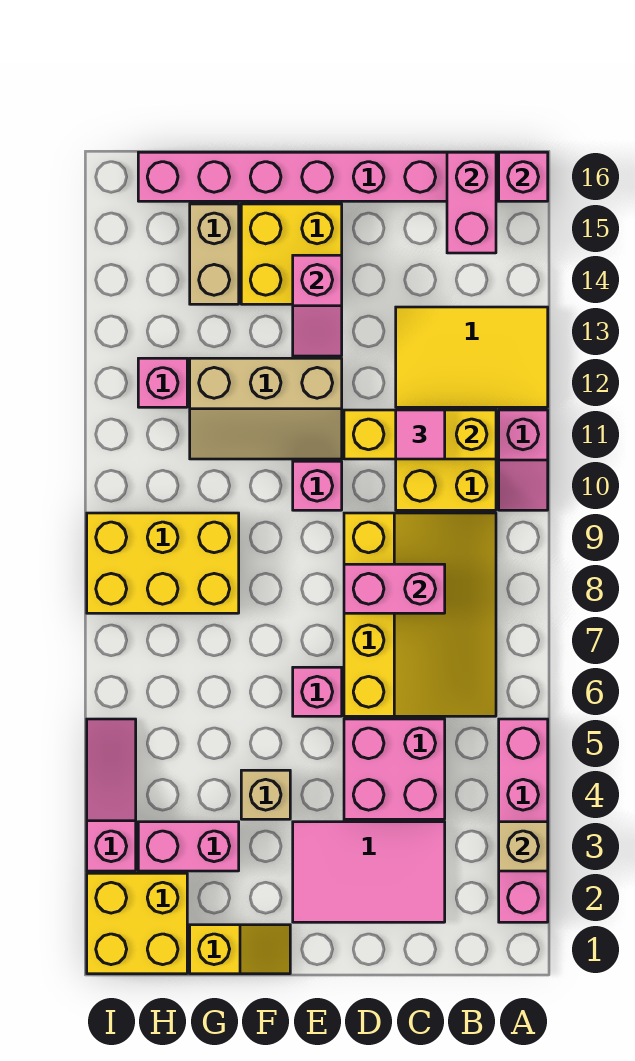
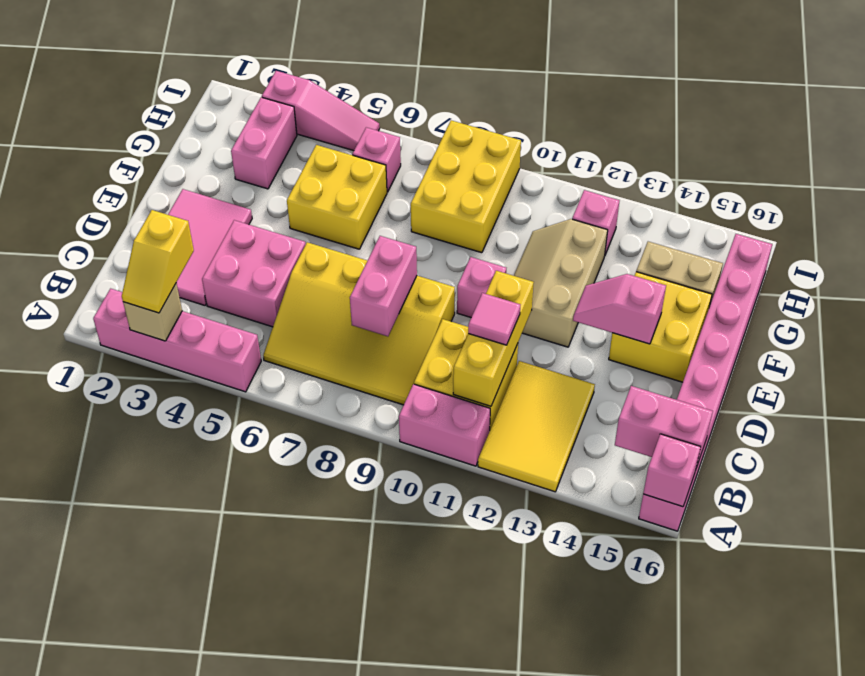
pink 1x2 slope [499,410,548,510] -> pink 1x2 brick [399,384,490,466]
pink 1x1 brick [293,667,342,716] -> pink 1x1 brick moved to [352,127,401,192]
yellow 1x2 slope [190,925,290,974] -> yellow 1x2 slope moved to [122,210,194,313]
tan 1x1 brick [241,770,290,819] -> none
yellow 2x2 brick [87,873,187,974] -> yellow 2x2 brick moved to [287,145,387,249]

